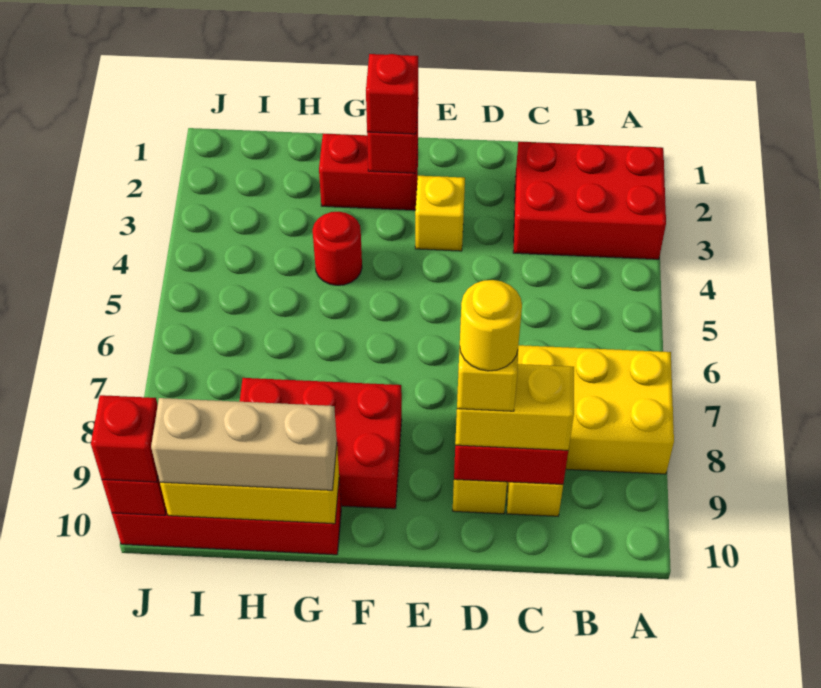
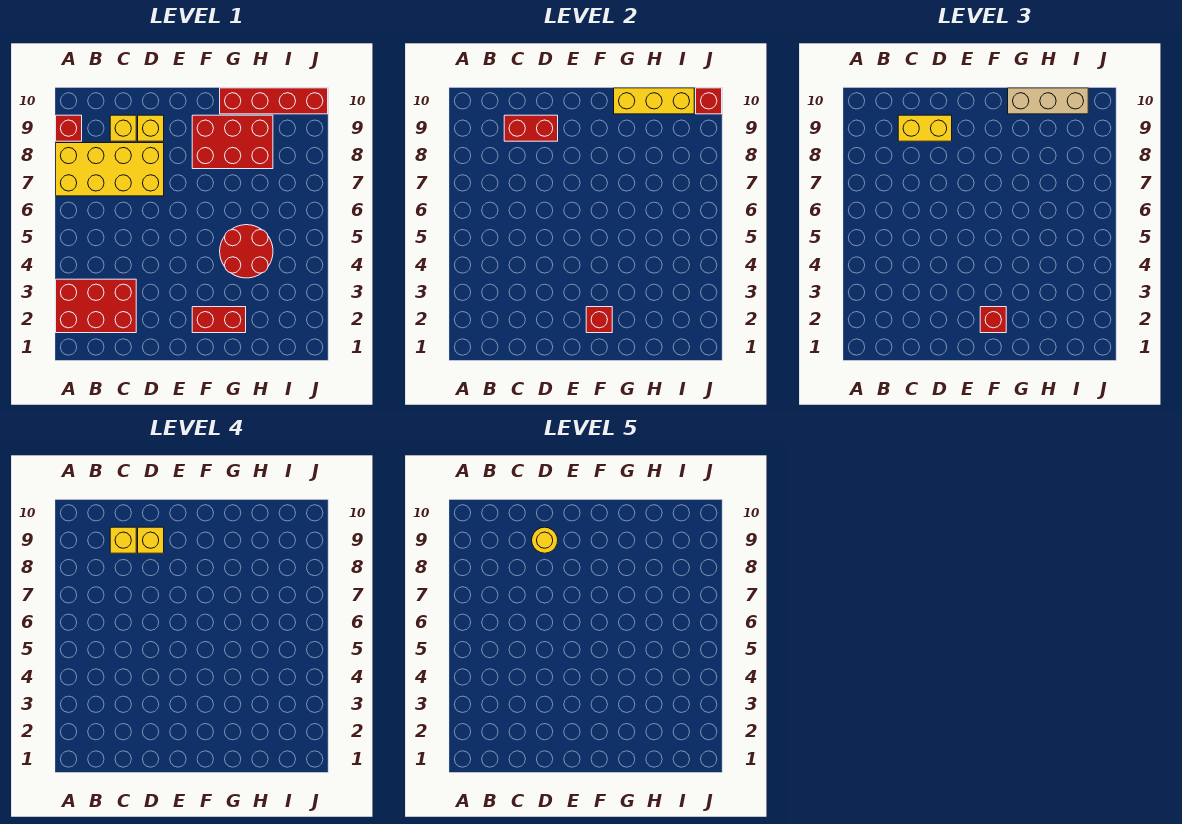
yellow 1x1 brick [415,176,465,251] -> yellow 1x1 brick moved to [110,527,136,553]
red 1x1 round brick [312,212,362,285] -> red 2x2 round brick [220,225,273,278]
red 1x1 brick [91,395,158,482] -> red 1x1 brick moved to [56,115,82,141]

